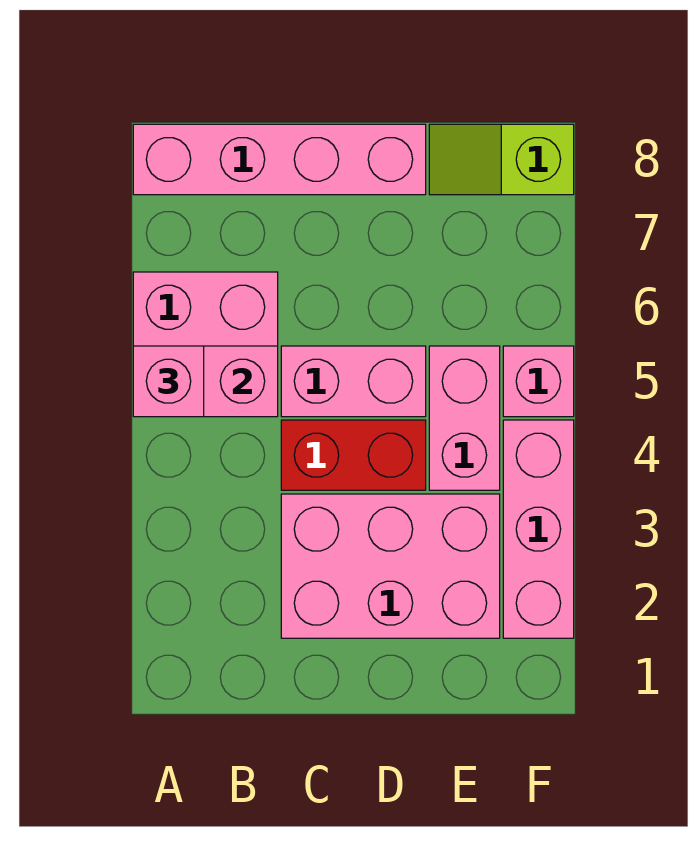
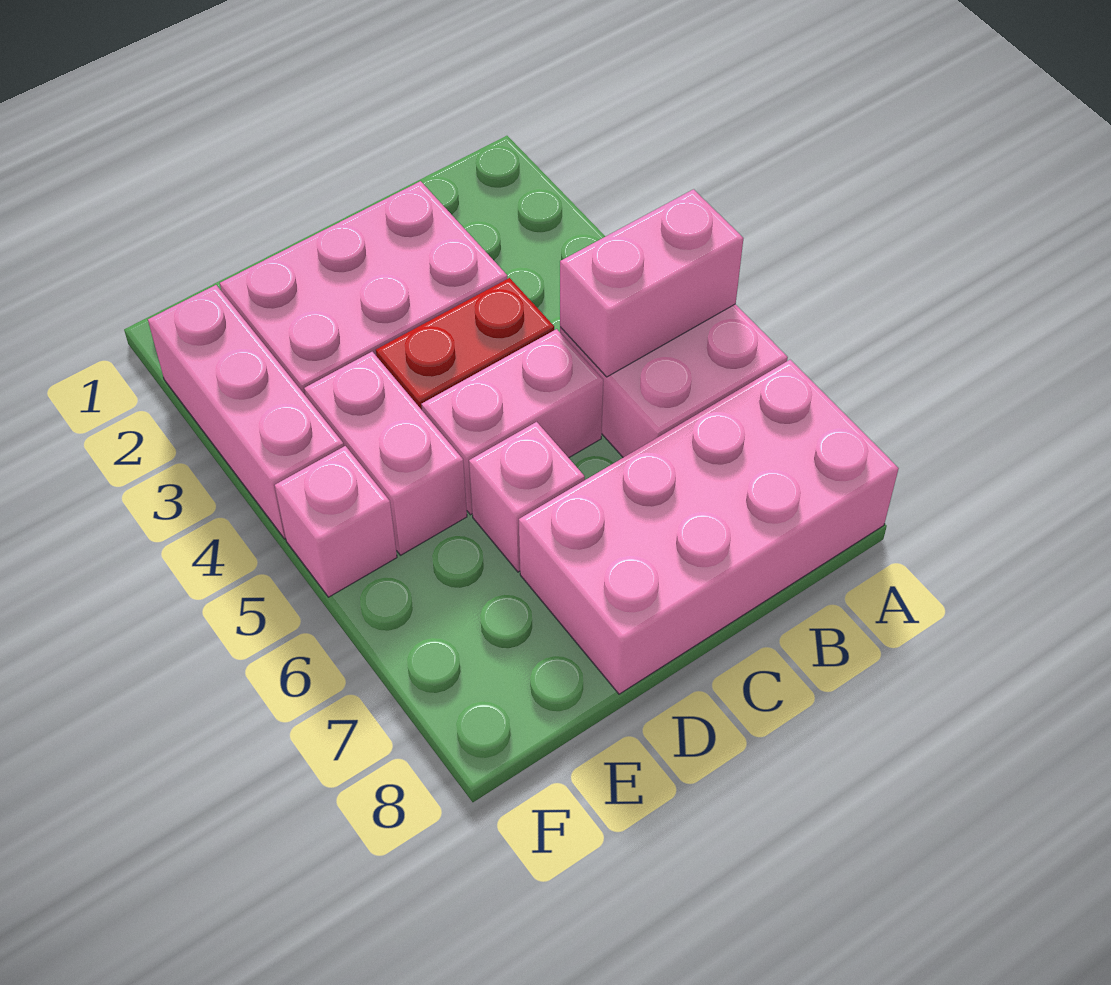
pink 1x1 brick [133,346,204,417] -> pink 1x1 brick moved to [469,422,585,572]
pink 1x4 brick [133,124,426,195] -> pink 2x4 brick [519,360,899,694]
lime 1x2 slope [429,124,574,195] -> none

